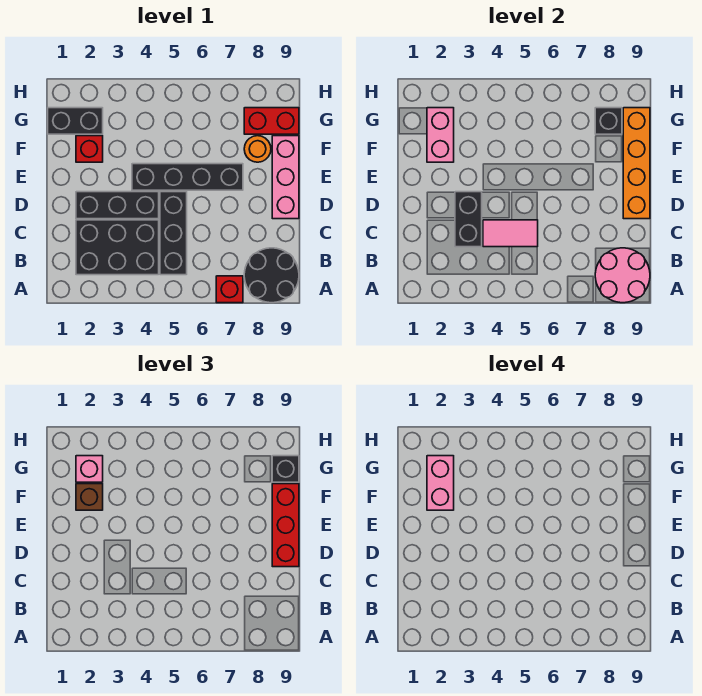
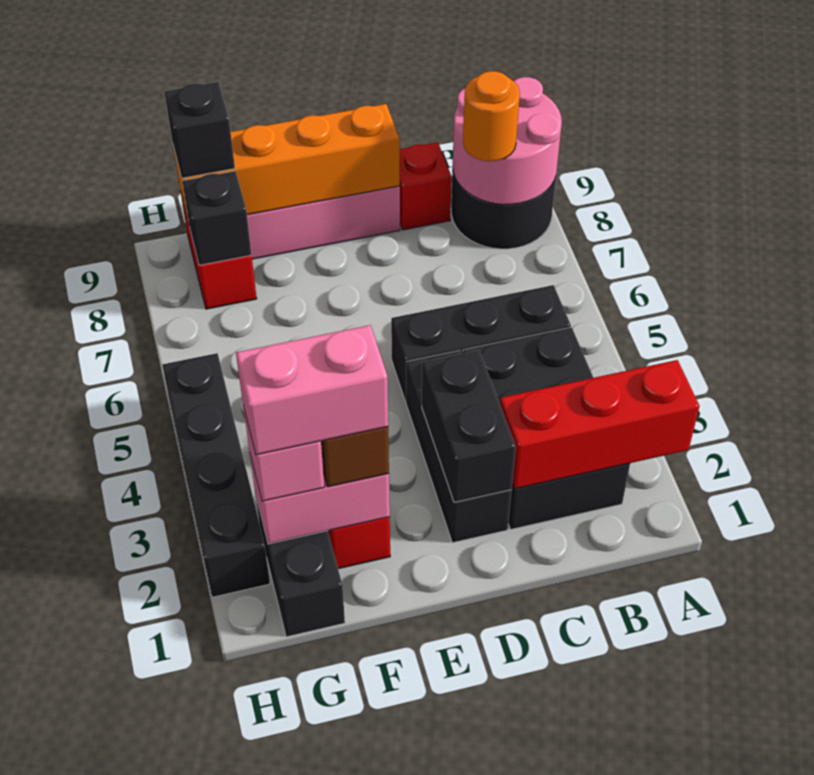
red 1x1 brick [216,276,243,303] -> red 1x1 brick moved to [400,142,452,230]
black 1x2 brick [455,192,482,247] -> black 1x2 brick turned to [422,350,516,502]
pink 1x2 tile [483,220,538,247] -> none
red 1x3 brick [272,484,299,567] -> red 1x3 brick moved to [500,360,699,489]
black 1x4 brick [132,164,243,190] -> black 1x4 brick moved to [162,353,270,597]
orange 1x1 round brick [244,136,271,162] -> orange 1x1 round brick moved to [463,71,520,161]

